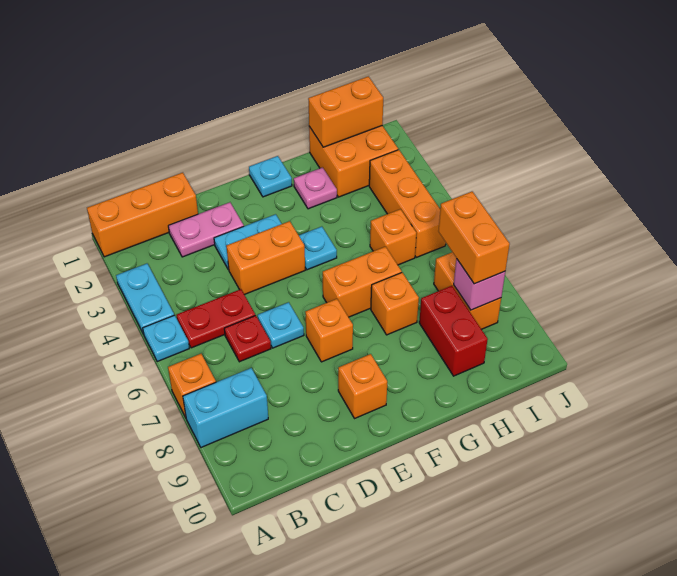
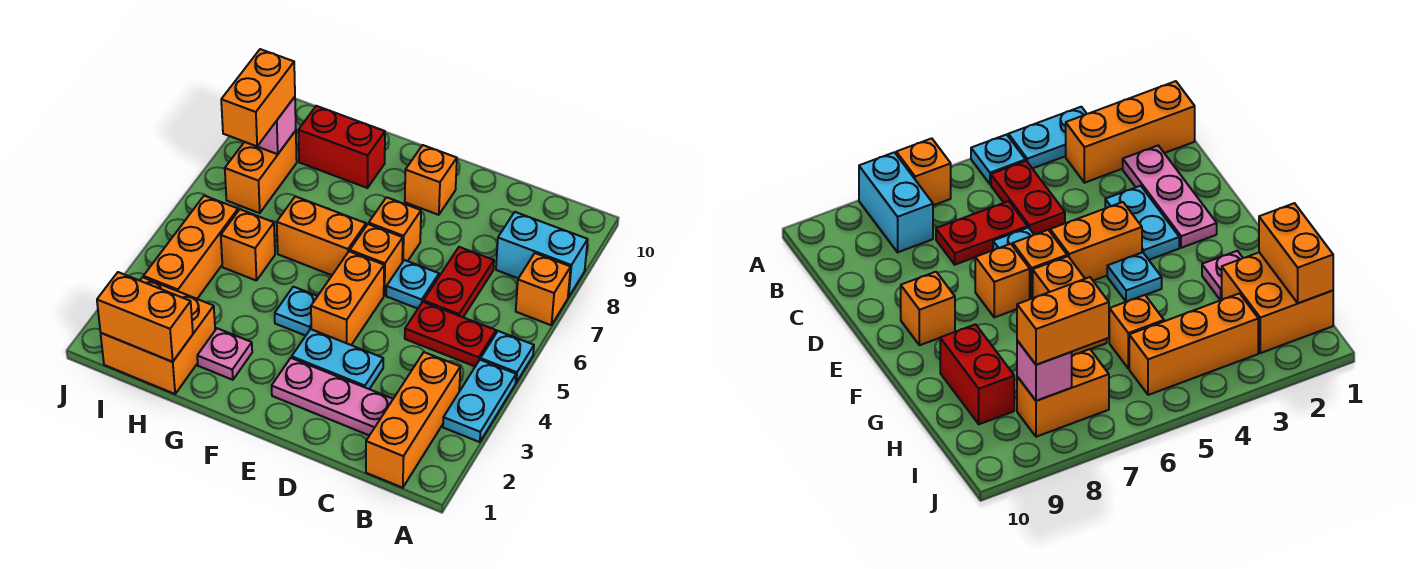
orange 1x3 brick [87,173,198,257] -> orange 1x3 brick turned to [366,352,460,488]
pink 1x2 plate [168,202,244,257] -> pink 1x3 plate [272,358,393,435]
red 1x1 plate [224,315,271,362] -> red 1x2 plate [424,247,494,317]
orange 1x2 brick [226,221,305,295] -> orange 1x2 brick turned to [311,251,384,345]
cyan 1x1 plate [249,156,292,197] -> none
orange 1x1 brick [371,273,419,335] -> orange 1x1 brick moved to [350,224,403,296]
red 1x2 brick [419,286,488,376] -> red 1x2 brick turned to [298,106,385,188]

